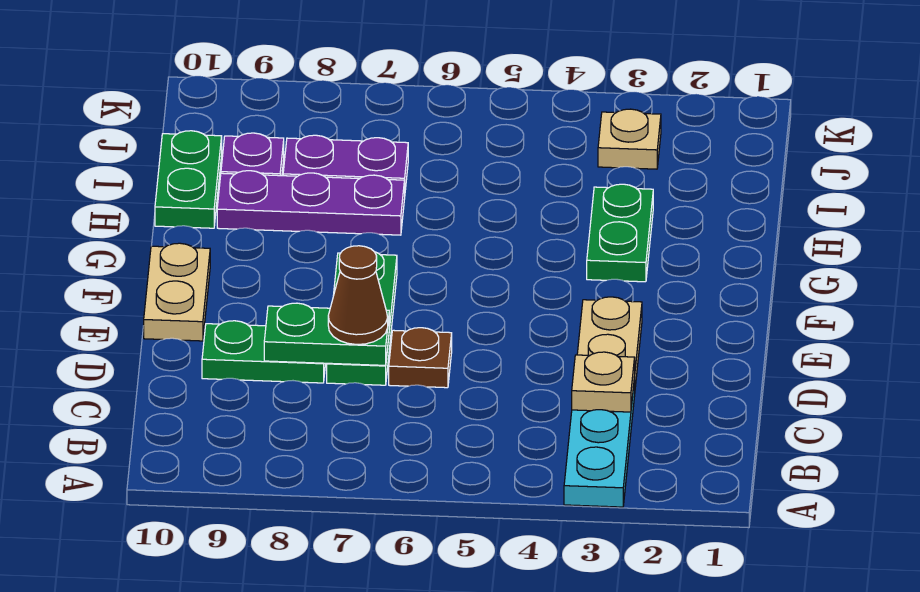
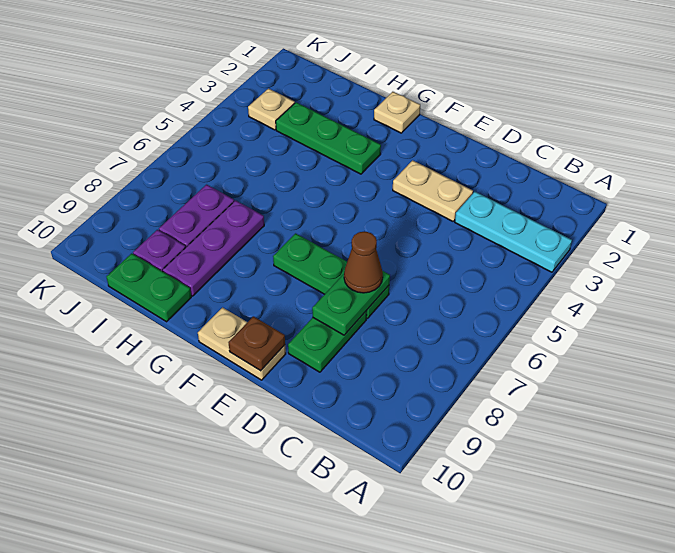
tan 1x1 plate [572,352,635,412] -> tan 1x1 plate moved to [374,92,420,133]
brown 1x1 plate [389,328,452,388] -> brown 1x1 plate moved to [229,316,285,371]
green 1x2 plate [587,184,653,282] -> green 1x3 plate [276,102,381,174]

